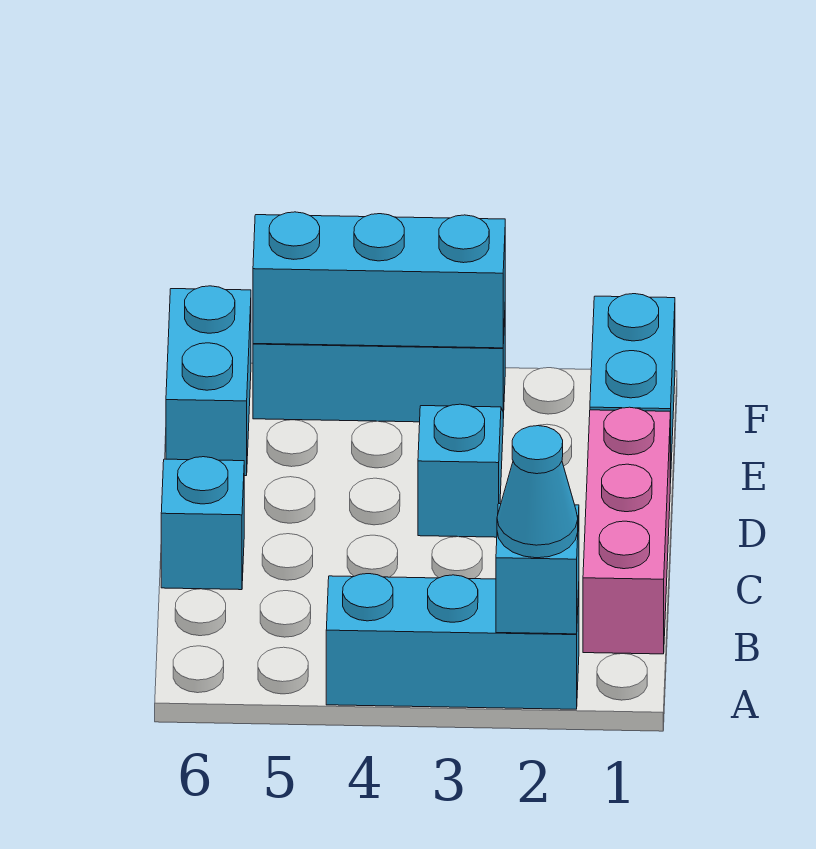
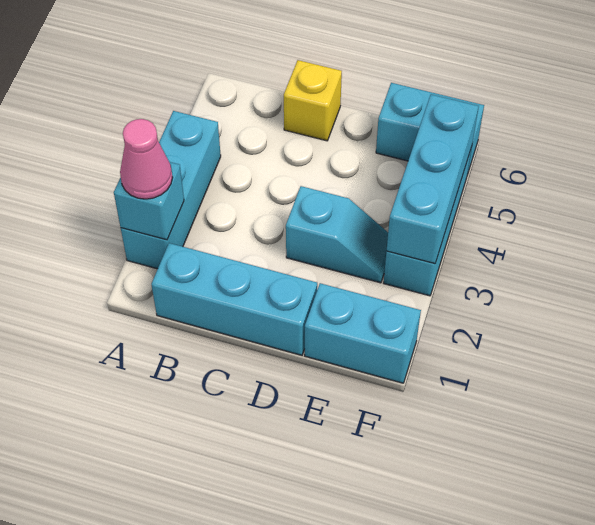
cyan 1x1 cone [497,426,578,558] -> pink 1x1 cone [120,119,173,199]
pink 1x3 brick [583,407,670,654] -> cyan 1x3 brick [151,243,317,355]
cyan 1x1 brick [161,457,244,590] -> yellow 1x1 brick [284,60,342,141]

